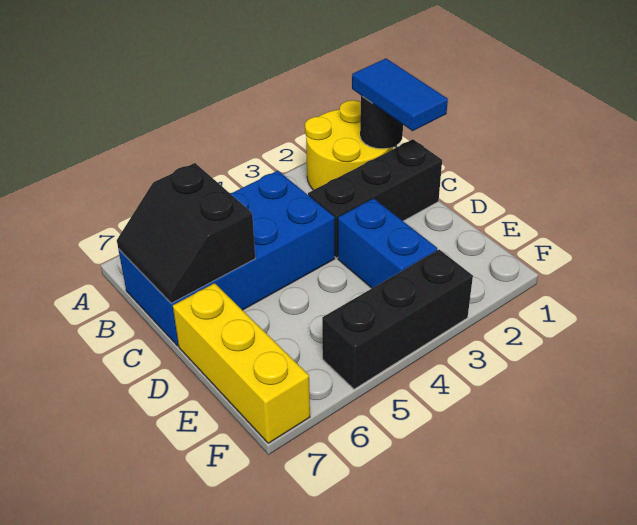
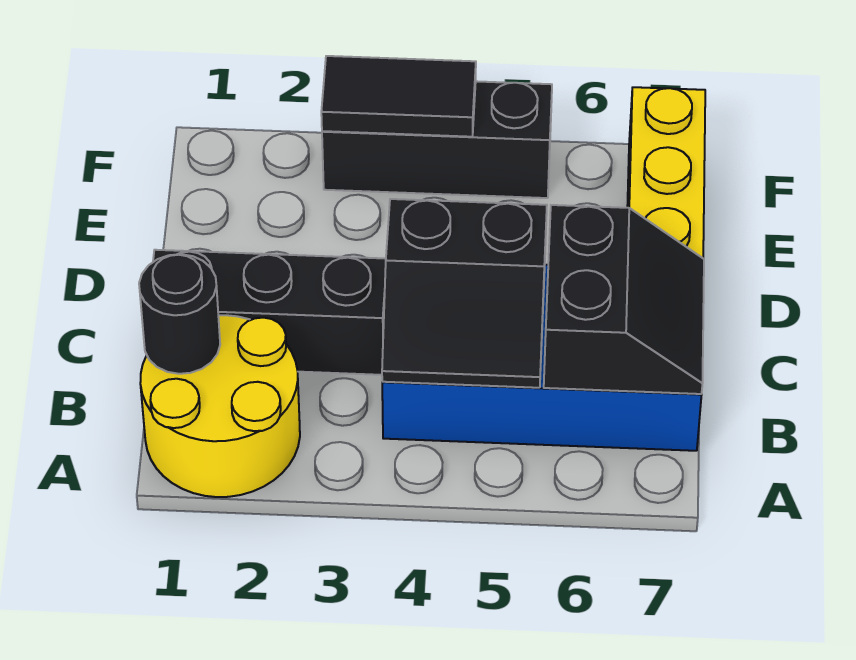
blue 1x2 tile [352,59,448,131] -> none
none -> black 2x2 slope [382,199,547,388]
blue 1x2 brick [338,199,437,288] -> none
none -> black 1x2 tile [321,56,476,137]

